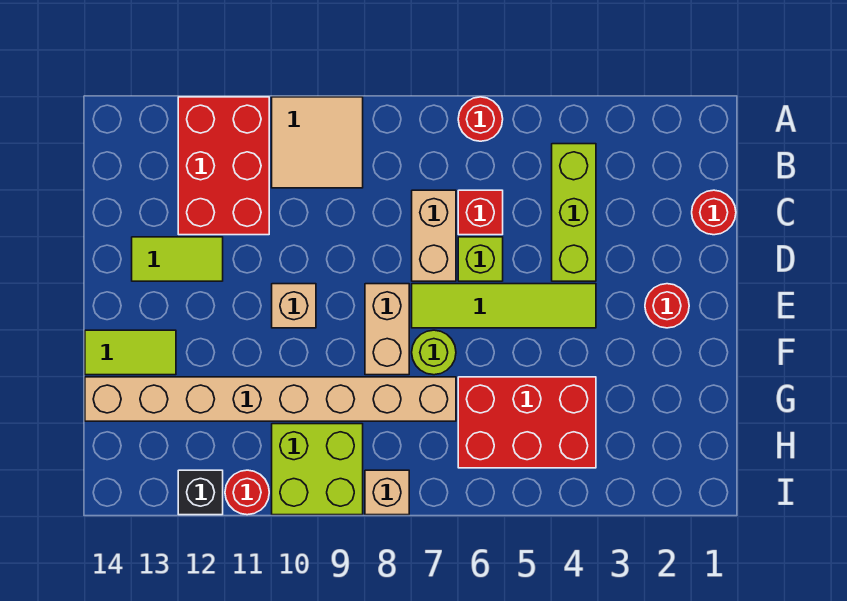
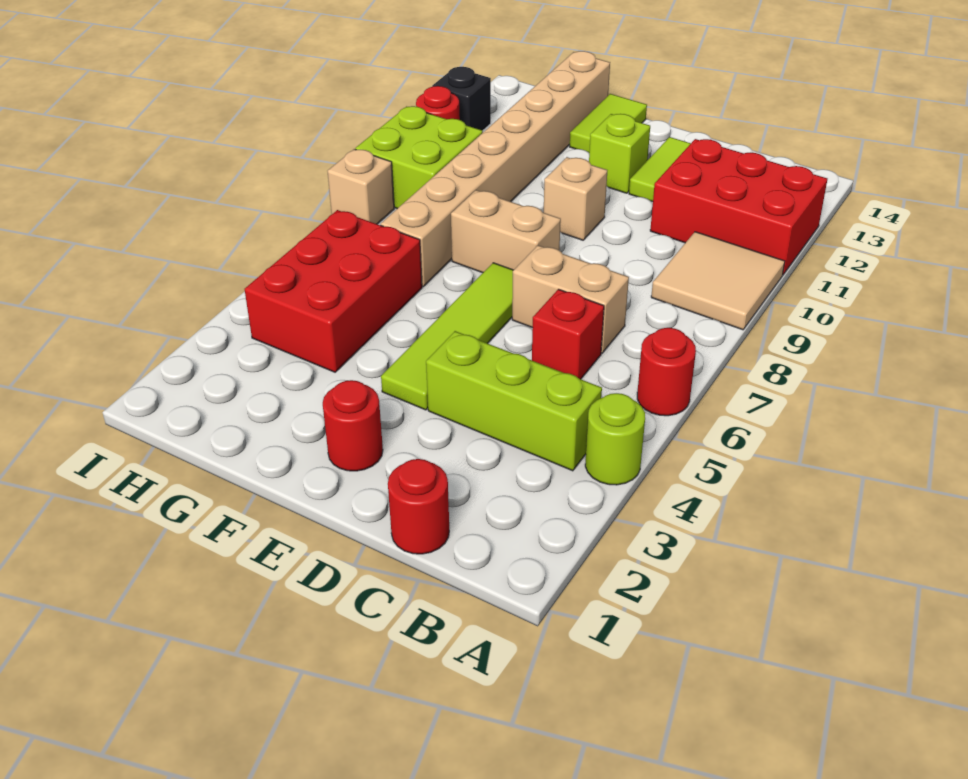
lime 1x1 brick [458,237,503,281] -> lime 1x1 brick moved to [589,114,650,193]
lime 1x1 round brick [412,330,456,375] -> lime 1x1 round brick moved to [585,393,645,485]

